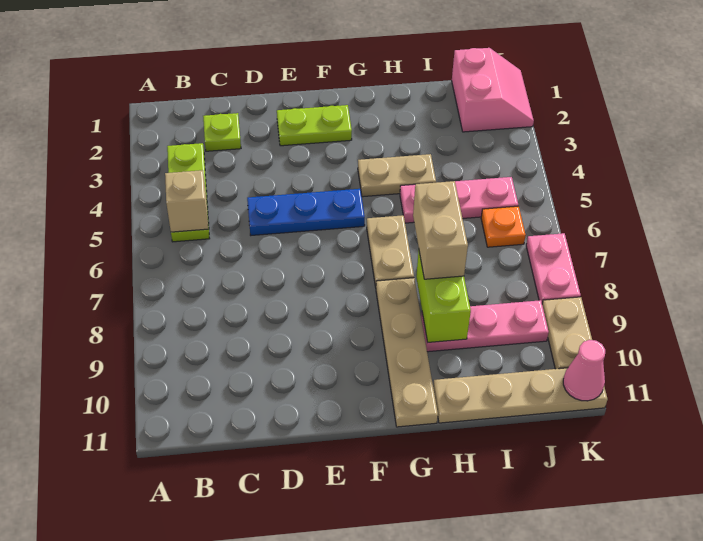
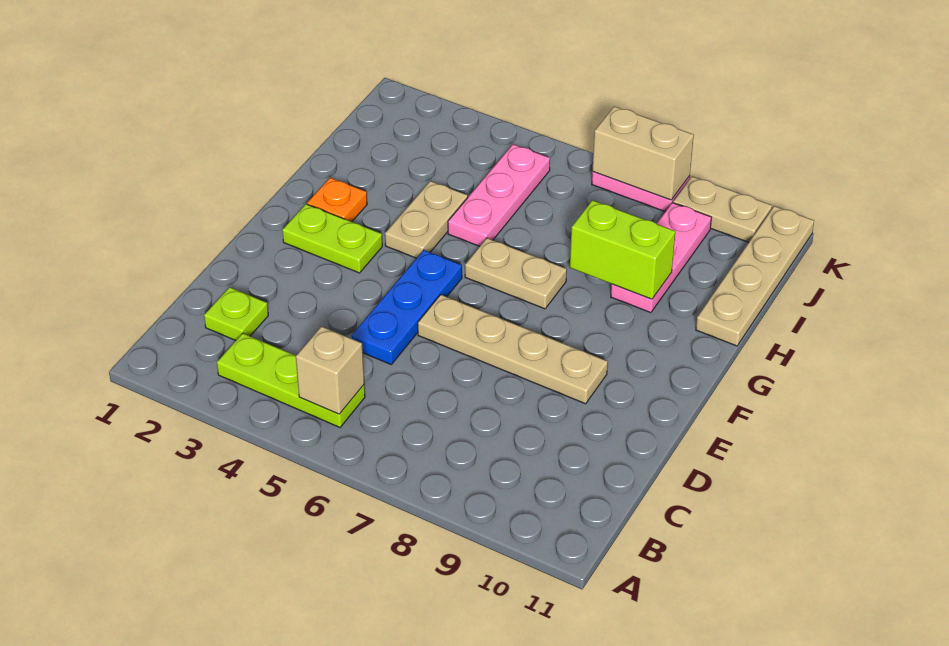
lime 1x2 plate [277,105,352,146] -> lime 1x2 plate turned to [282,204,382,273]
tan 1x4 plate [376,278,438,427] -> tan 1x4 plate moved to [418,295,608,404]
tan 1x2 brick [413,181,468,279] -> tan 1x2 brick moved to [592,106,694,200]
pink 2x2 slope [452,48,534,132] -> none
orange 1x1 plate [481,206,526,247] -> orange 1x1 plate moved to [307,178,367,222]
pink 1x1 cone [563,340,605,401] -> none

